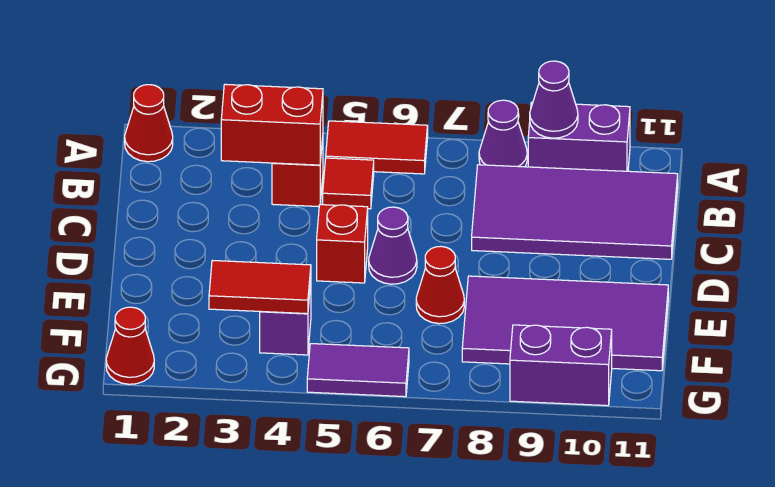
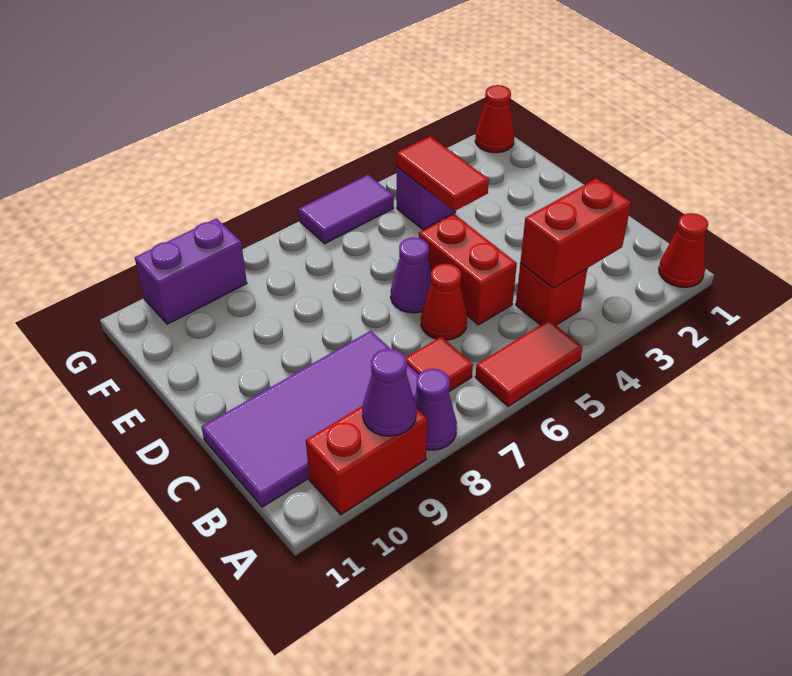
purple 1x2 brick [528,102,630,171] -> red 1x2 brick [306,406,427,515]
red 1x1 tile [323,158,374,209] -> red 1x1 tile moved to [406,337,473,391]
red 1x1 brick [317,205,368,283] -> red 1x2 brick [419,214,517,325]
red 1x1 cone [416,246,464,324] -> red 1x1 cone moved to [421,264,467,340]
purple 2x4 tile [462,276,668,371] -> none
red 1x2 tile [209,260,311,314] -> red 1x2 tile turned to [397,136,489,211]

